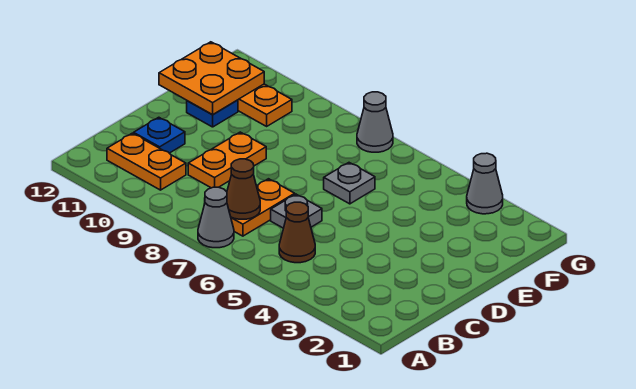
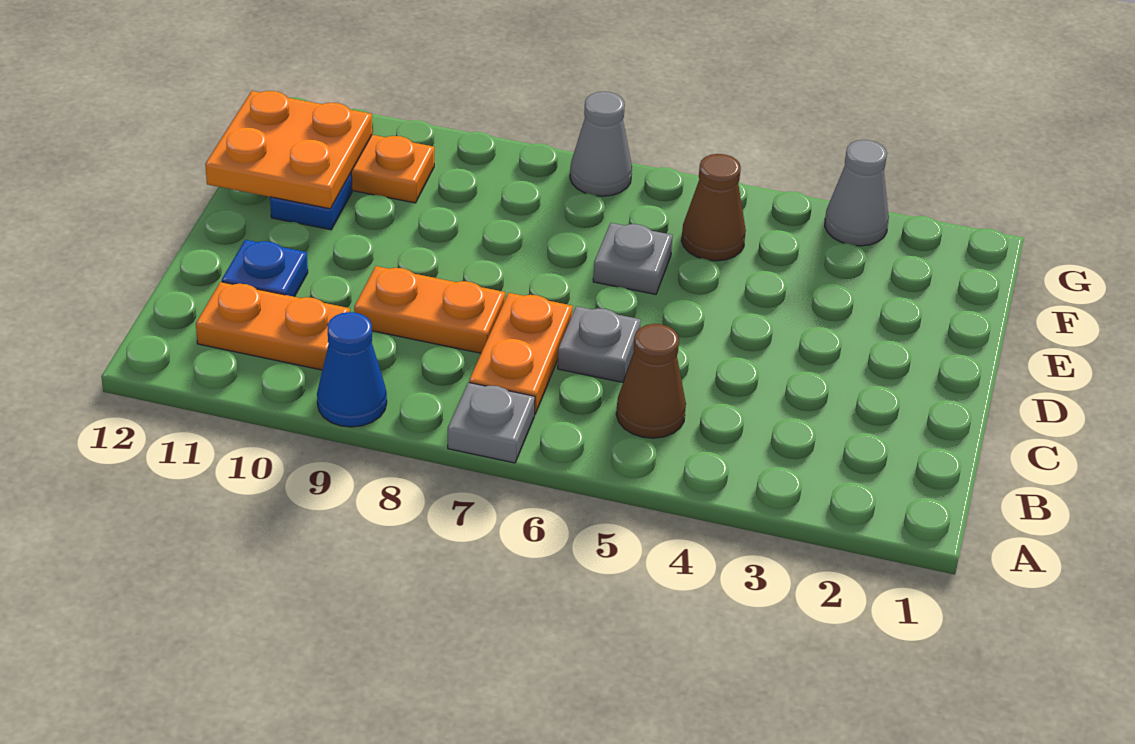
grey 1x1 cone [198,187,234,248] -> grey 1x1 plate [448,382,535,463]
none -> blue 1x1 cone [317,312,387,427]
brown 1x1 cone [227,159,260,219] -> brown 1x1 cone moved to [681,154,746,261]
orange 1x2 plate [188,132,266,188] -> orange 1x2 plate turned to [354,266,505,353]

